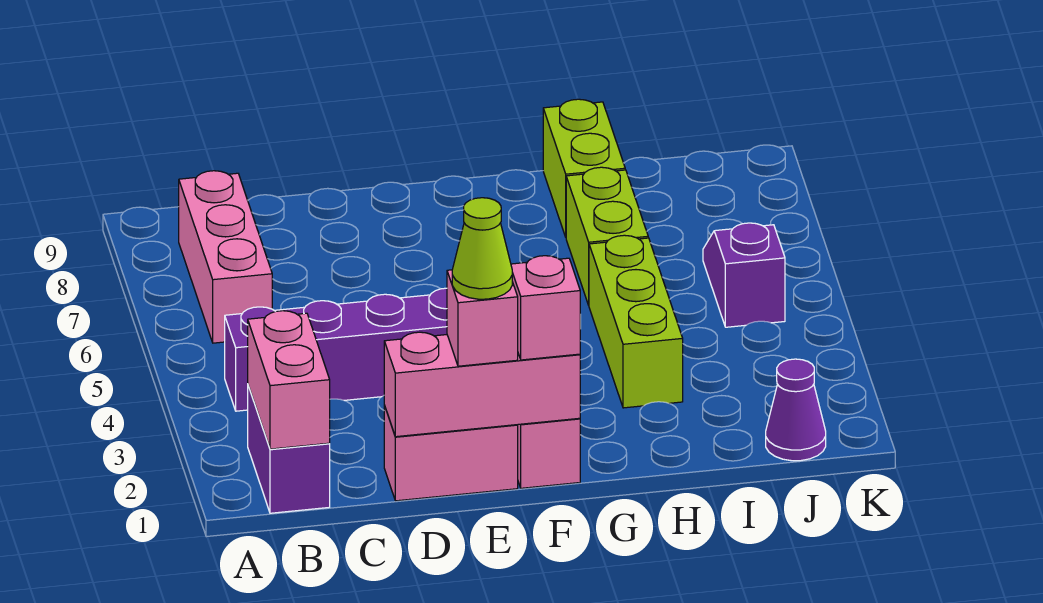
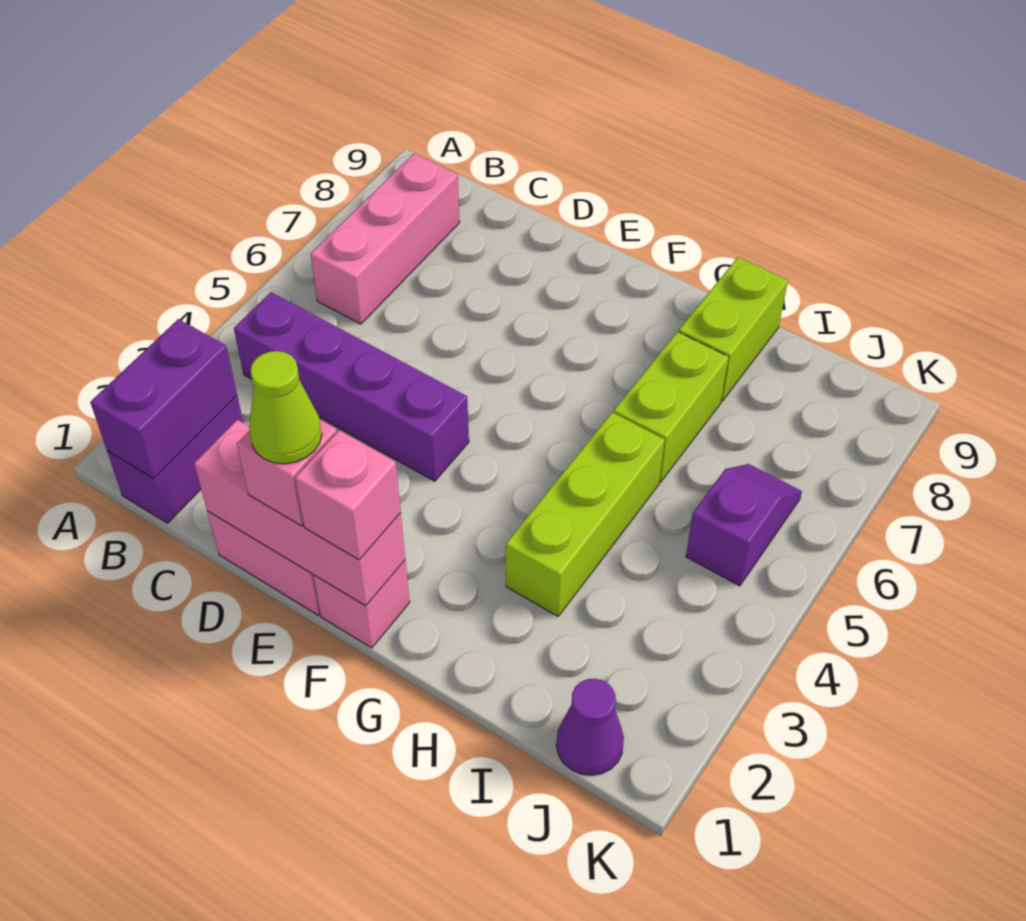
pink 1x2 brick [248,311,330,449] -> purple 1x2 brick [90,319,237,479]

